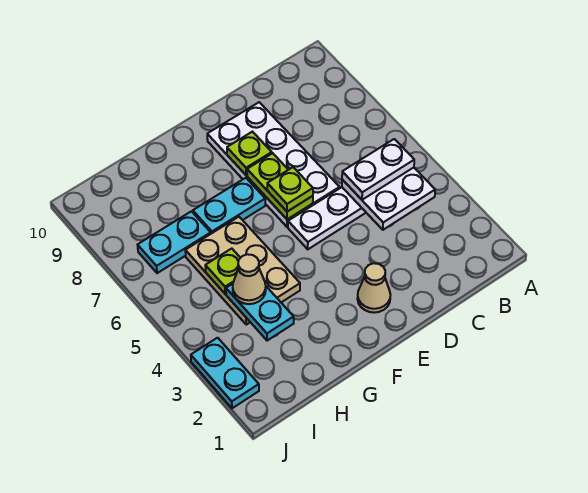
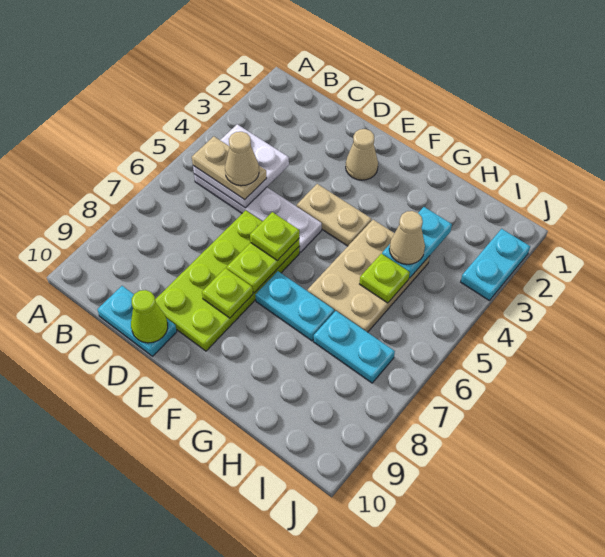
white 1x2 plate [342,139,414,200] -> tan 1x2 plate [192,136,267,200]
none -> tan 1x1 cone [225,132,259,186]
none -> cyan 1x2 plate [97,286,177,356]
white 2x4 plate [207,102,340,227] -> lime 2x4 plate [155,210,299,351]
none -> lime 1x1 cone [131,290,168,343]
none -> tan 1x2 plate [296,184,371,246]

